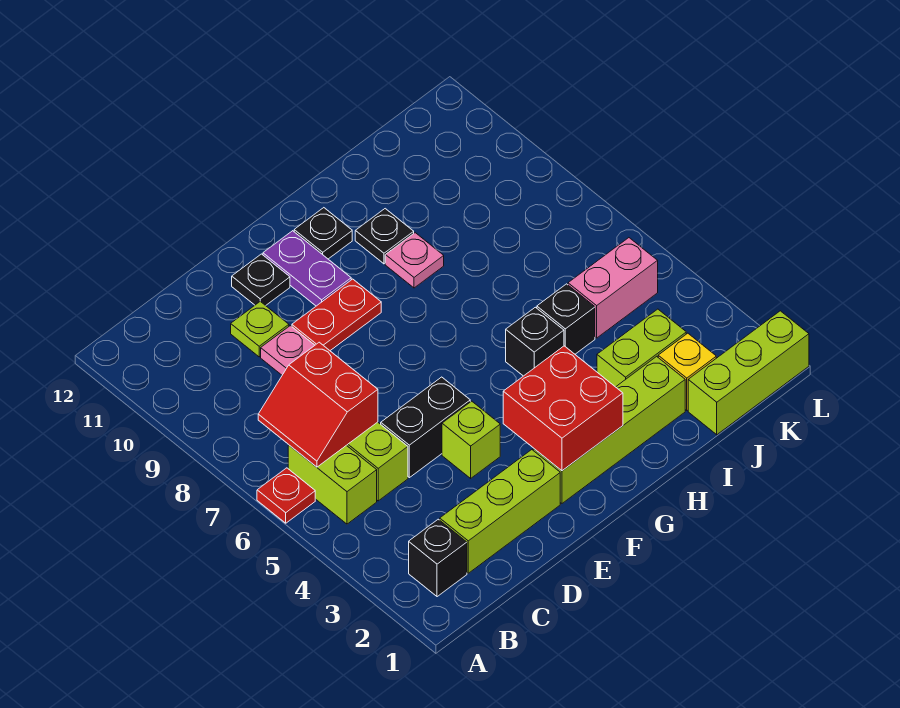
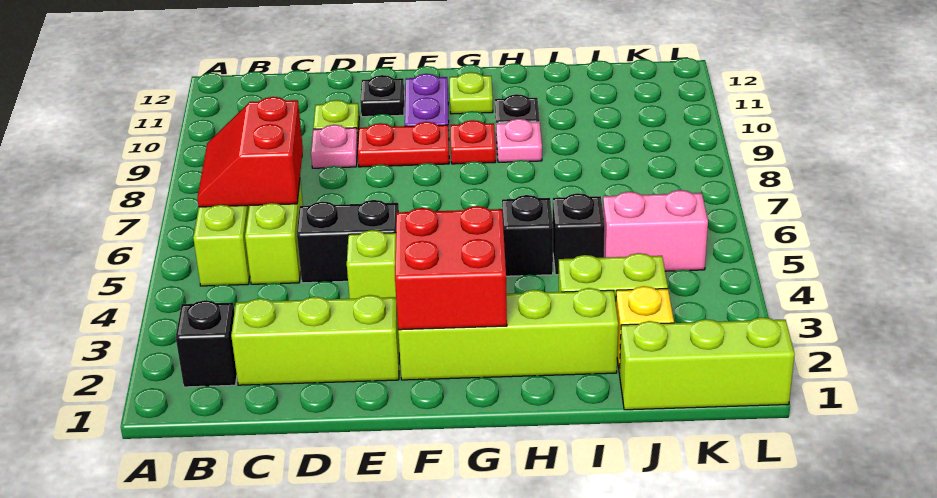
red 1x1 plate [257,468,315,523] -> red 1x1 plate moved to [451,120,496,164]
black 1x1 plate [294,208,352,259] -> lime 1x1 plate [450,72,493,114]

